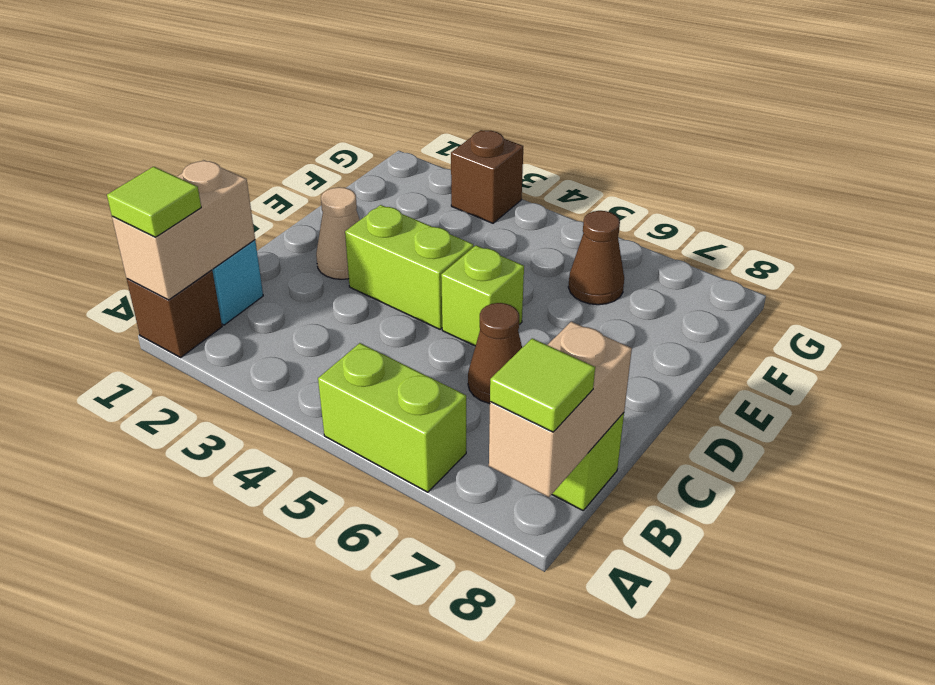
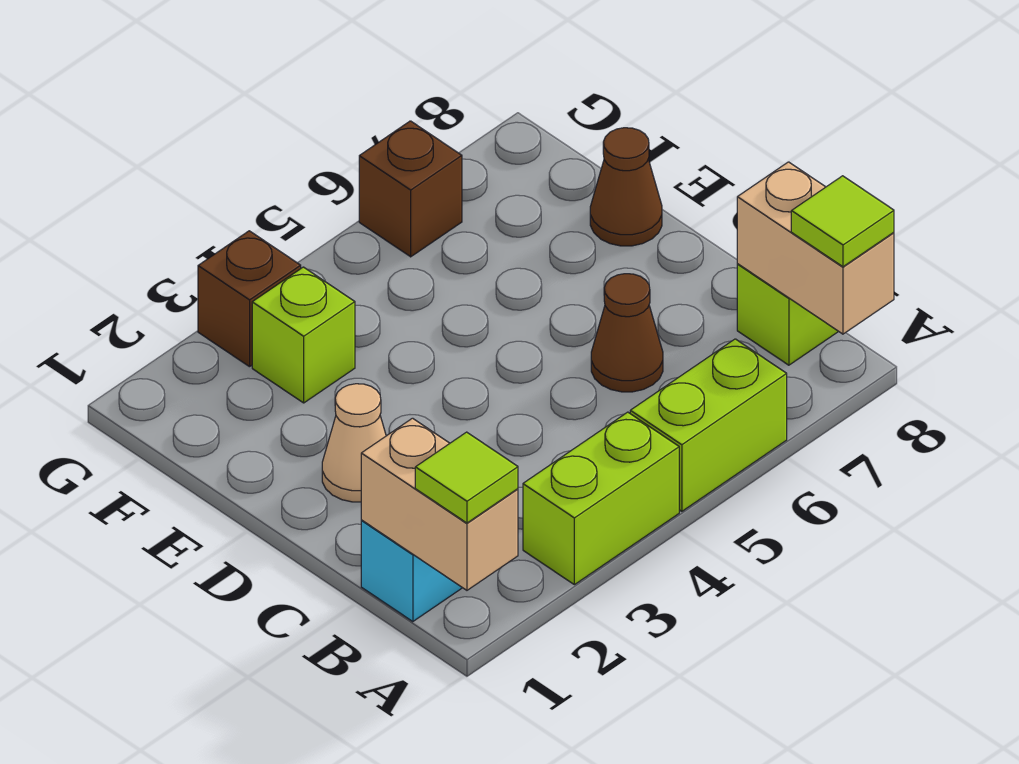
brown 1x1 brick [127,270,222,357] -> brown 1x1 brick moved to [359,121,462,257]
lime 1x2 brick [345,205,473,329] -> lime 1x2 brick moved to [523,412,679,585]
lime 1x1 brick [441,245,524,346] -> lime 1x1 brick moved to [252,267,355,403]
brown 1x1 cone [568,211,624,305] -> brown 1x1 cone moved to [590,128,662,246]

